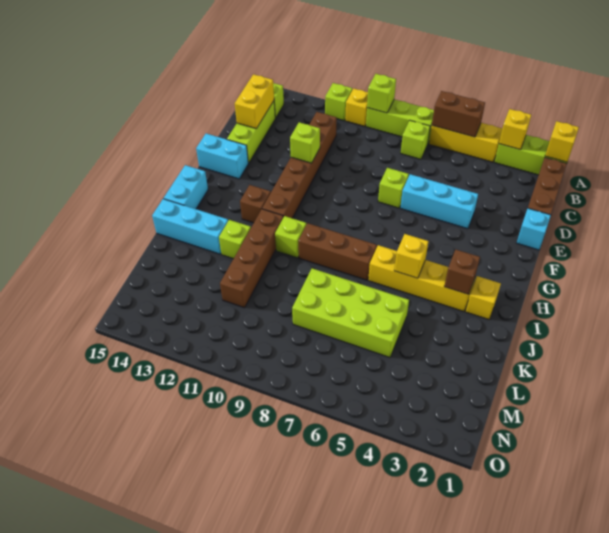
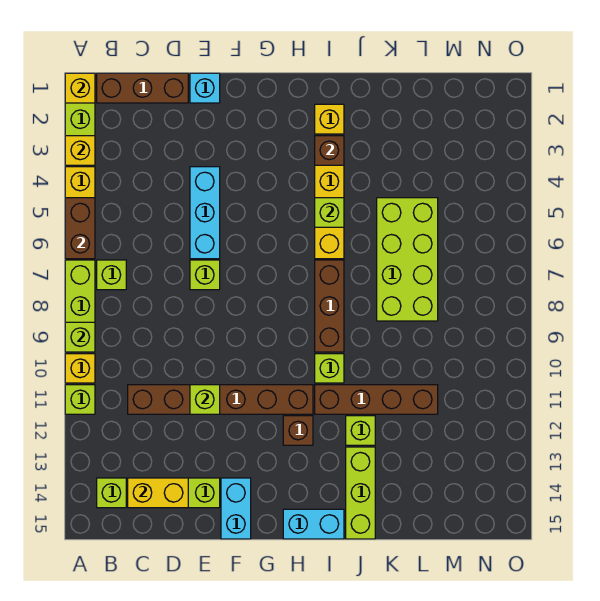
yellow 1x1 brick [394,234,428,278] -> lime 1x1 brick [315,198,344,227]
cyan 1x3 brick [152,199,228,254] -> lime 1x3 brick [346,447,375,539]

